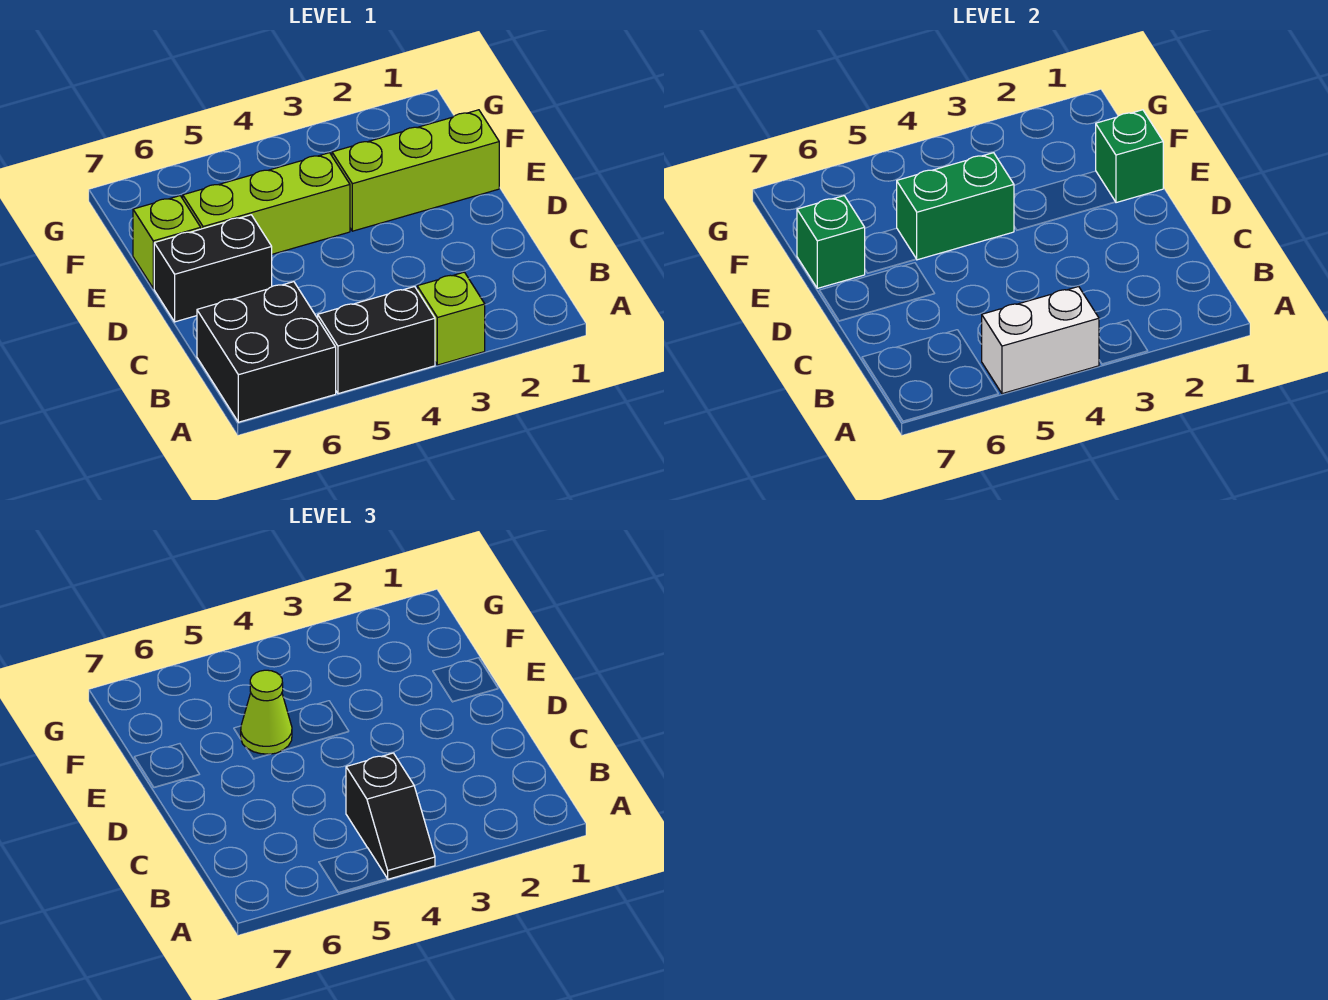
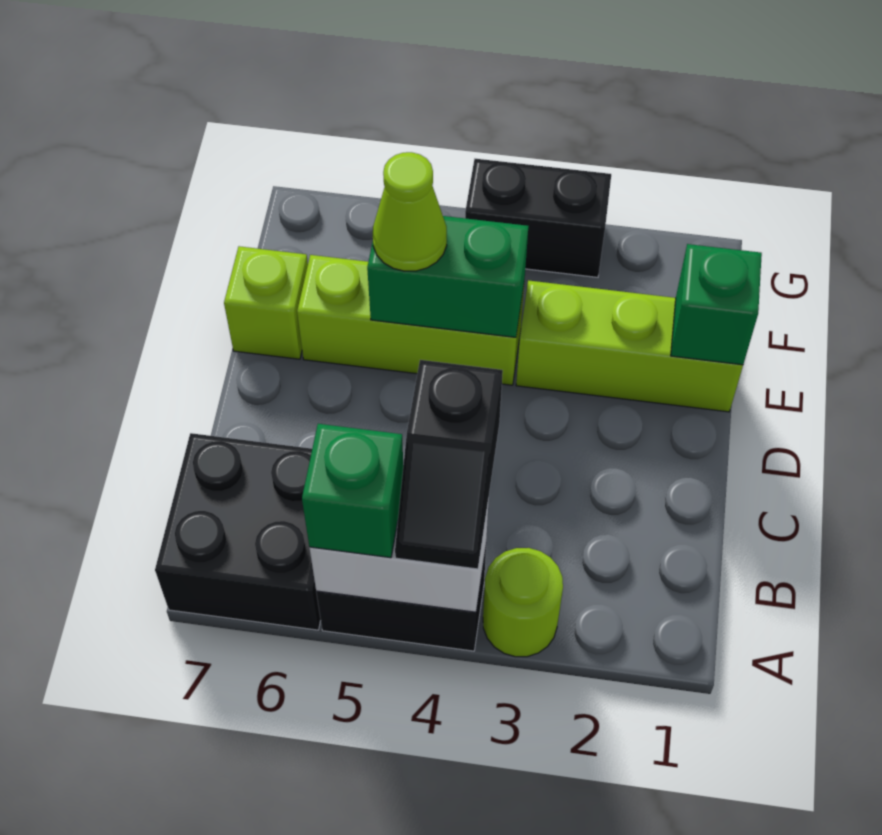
lime 1x1 brick [417,272,485,365] -> lime 1x1 round brick [483,548,563,657]
black 1x2 brick [154,215,272,322] -> black 1x2 brick moved to [465,159,611,277]
green 1x1 brick [797,196,865,288] -> green 1x1 brick moved to [302,424,403,558]

